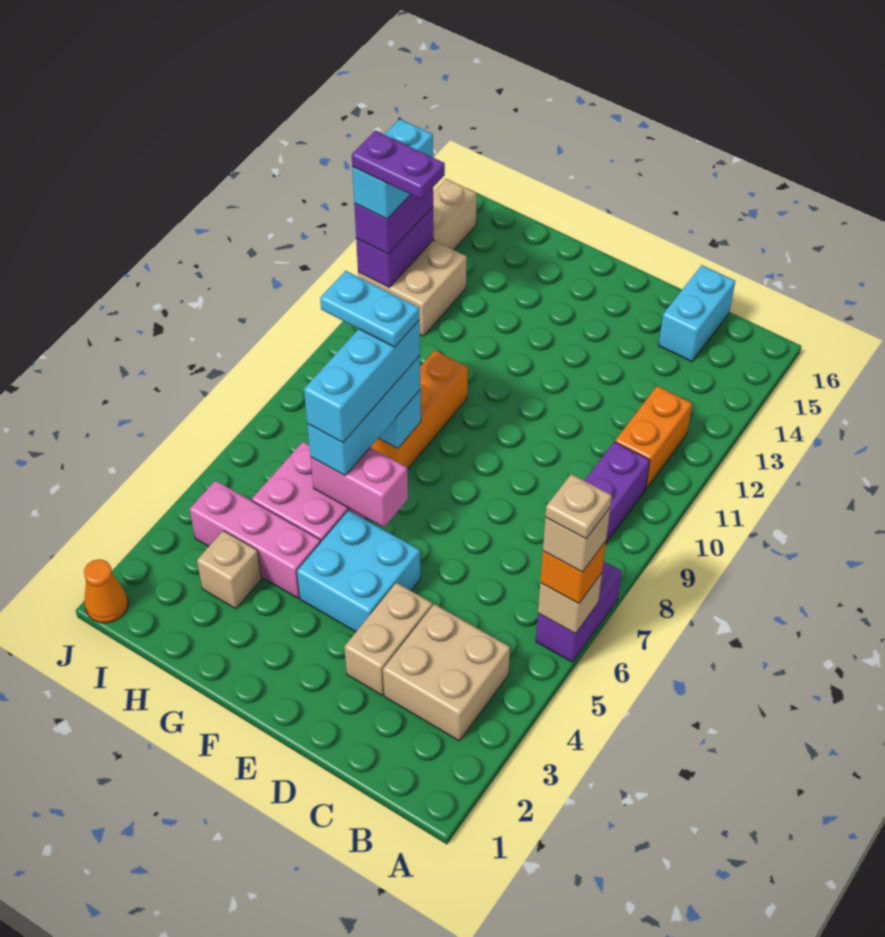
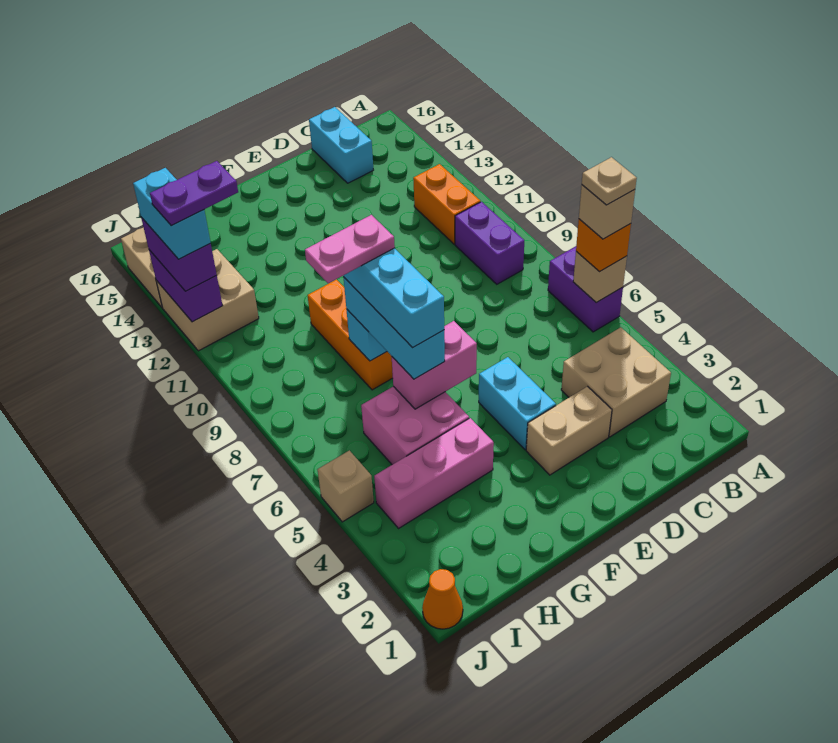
tan 1x2 brick [344,583,432,695] -> tan 1x2 brick turned to [526,386,612,475]
cyan 2x2 brick [297,510,420,632] -> cyan 1x2 brick [479,357,556,450]
cyan 1x2 plate [320,271,419,347] -> pink 1x2 plate [305,215,395,284]
tan 1x1 brick [197,531,261,609] -> tan 1x1 brick moved to [318,450,374,522]

